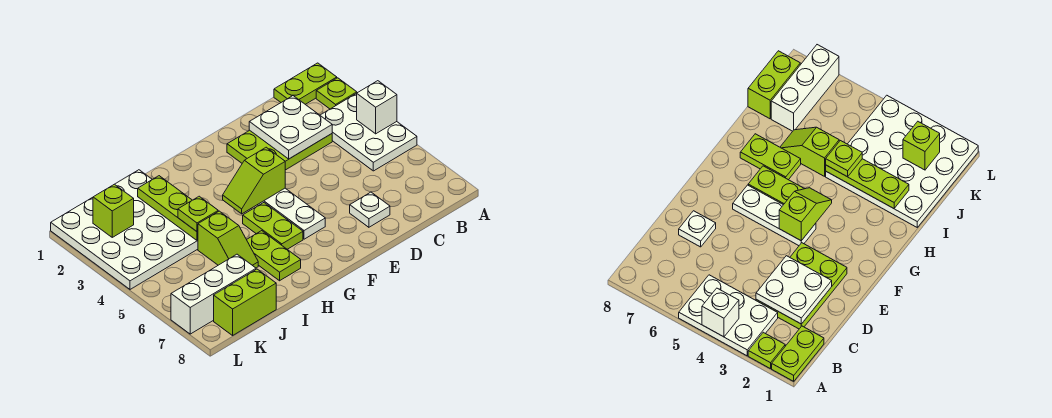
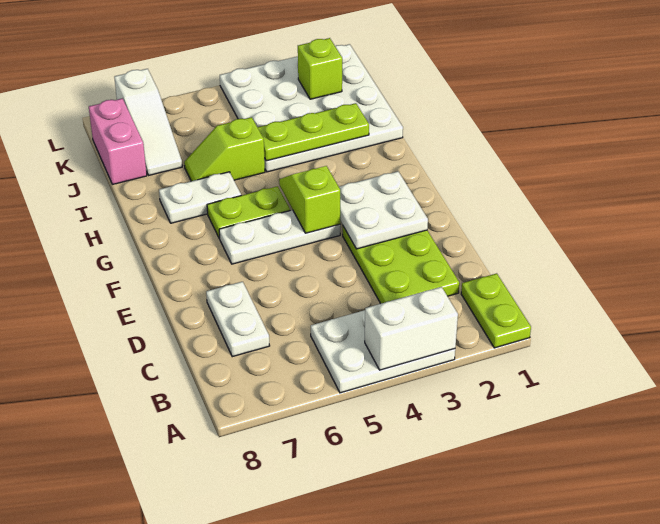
lime 1x1 plate [316,78,357,109] -> none
white 1x1 brick [357,81,397,134] -> white 1x2 brick [365,287,458,370]
white 2x2 plate [249,96,332,159] -> white 2x2 plate moved to [339,171,428,249]
white 1x1 plate [350,192,390,227] -> white 1x2 plate [206,282,270,357]
lime 1x2 plate [247,231,301,281] -> white 1x2 plate [159,172,241,223]
lime 1x1 plate [178,196,218,232] -> none
white 1x3 brick [171,254,256,334] -> white 1x3 slope [114,69,182,175]
lime 1x2 brick [214,269,276,335] -> pink 1x2 brick [89,98,147,184]

